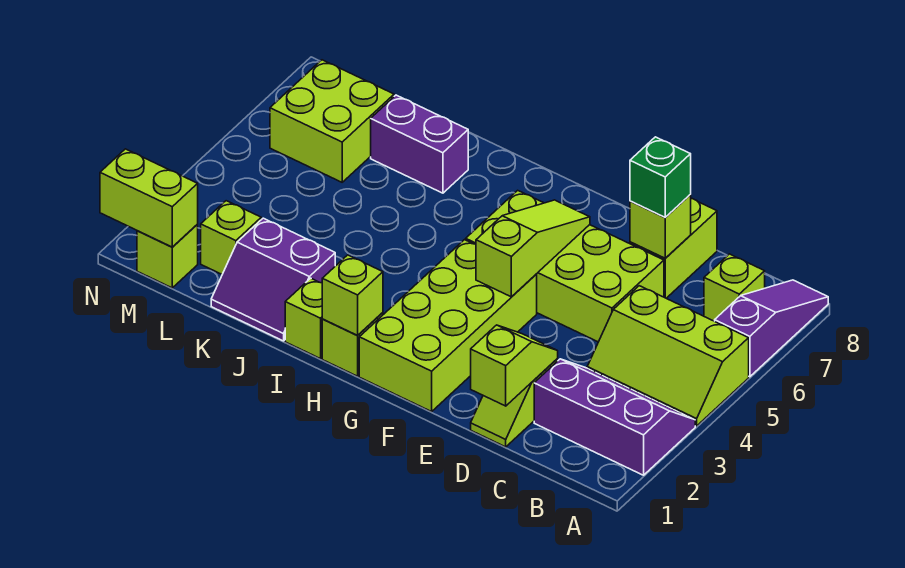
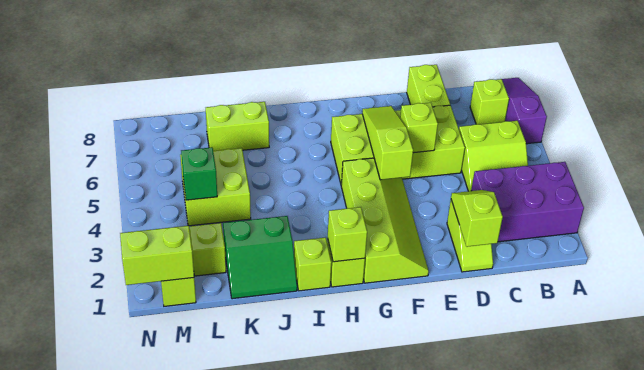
purple 2x3 slope [534,359,695,475] -> purple 2x3 brick [471,162,584,242]
lime 2x3 slope [587,286,749,426] -> lime 2x2 slope [459,121,528,191]
lime 1x1 brick [630,195,691,258] -> lime 1x1 brick moved to [400,103,438,153]
green 1x1 brick [630,137,691,217] -> green 1x1 brick moved to [181,147,217,200]
lime 2x4 brick [359,240,537,412] -> lime 2x4 slope [341,158,429,283]
purple 2x2 slope [211,218,335,341] -> green 2x2 slope [223,216,297,299]
purple 1x2 brick [371,95,468,193] -> lime 1x2 brick [206,102,269,151]
lime 2x2 brick [270,60,394,182] -> lime 2x2 brick moved to [180,148,251,226]

